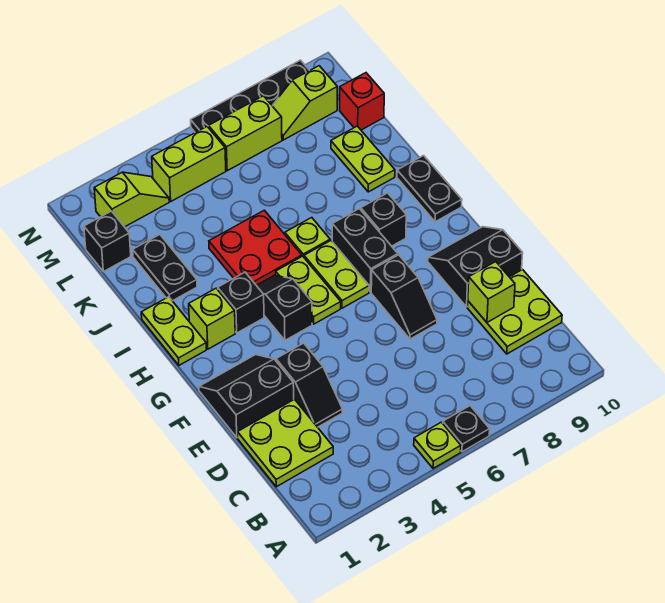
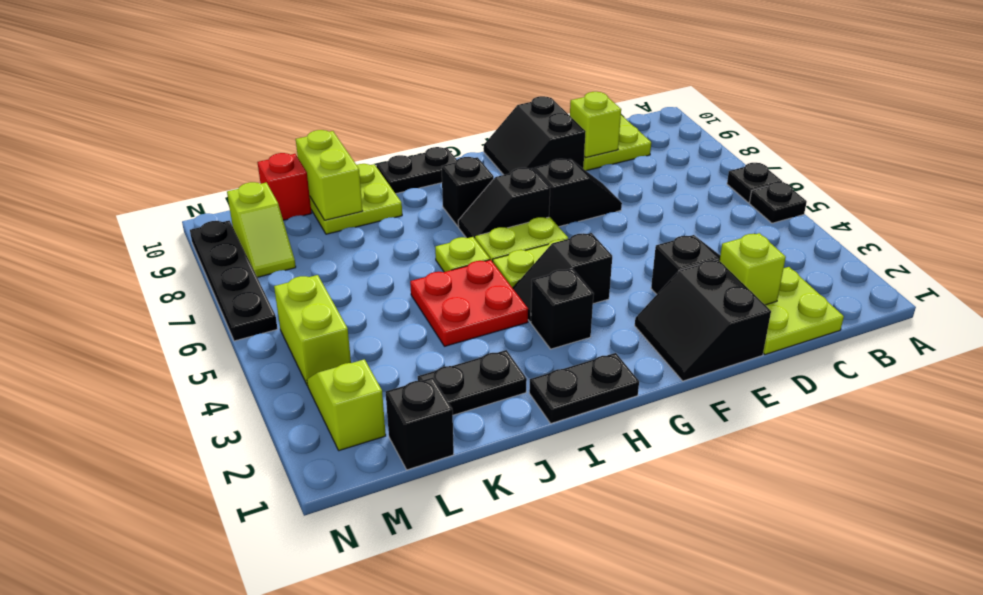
lime 1x1 plate [414,422,461,469] -> black 1x1 plate [749,182,807,223]
black 1x2 brick [332,209,398,292] -> black 1x2 slope [458,168,550,238]
lime 1x2 plate [141,297,206,365] -> black 1x2 plate [529,353,639,423]
lime 1x1 brick [189,288,235,349] -> lime 1x1 brick moved to [720,233,786,305]
lime 1x2 plate [331,126,395,192] -> lime 2x2 plate [310,164,402,234]
lime 1x2 brick [209,96,282,171] -> lime 1x2 brick moved to [296,130,363,220]

